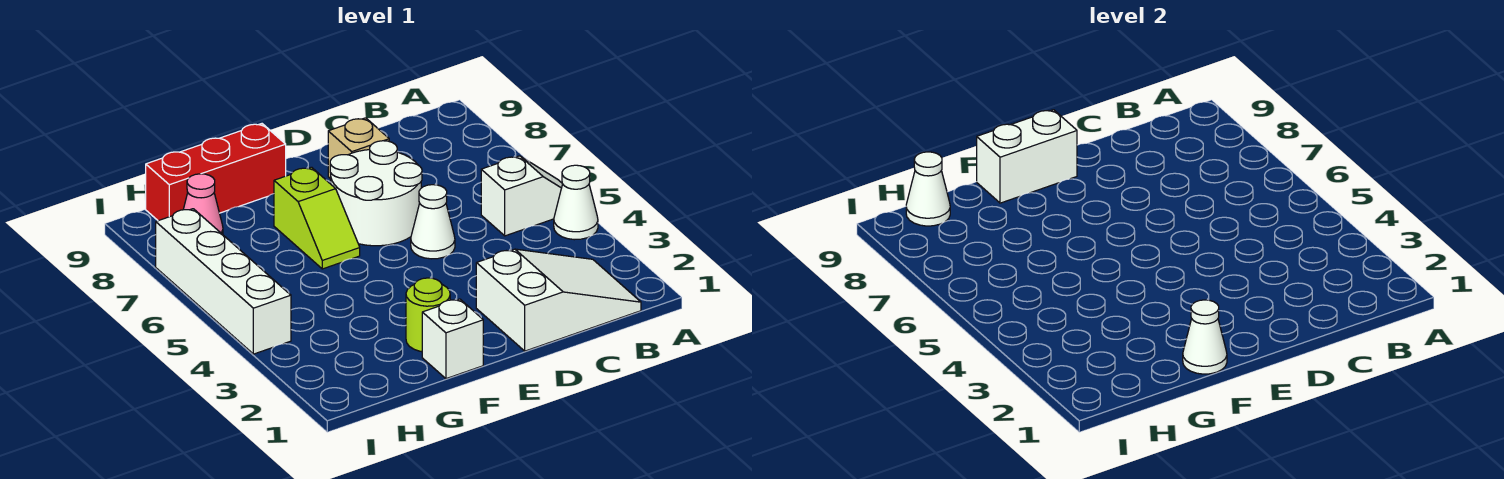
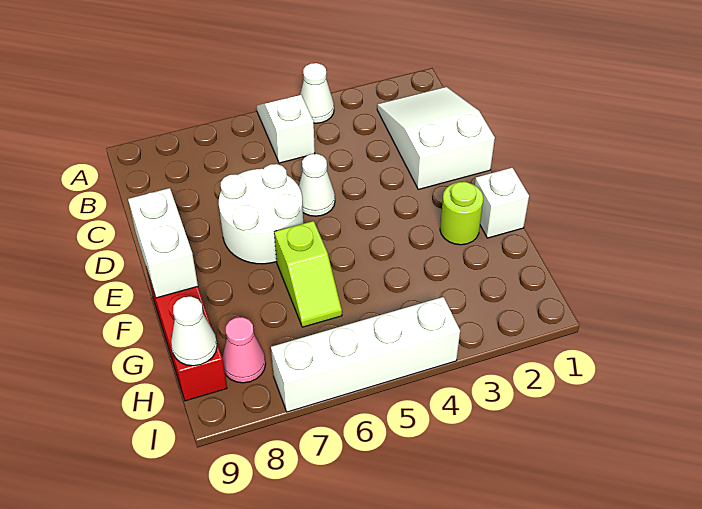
tan 1x1 brick [328,118,389,179] -> none
white 1x1 cone [1183,300,1227,374] -> none
lime 1x2 slope [274,167,360,269] -> lime 1x2 slope turned to [274,221,342,327]

